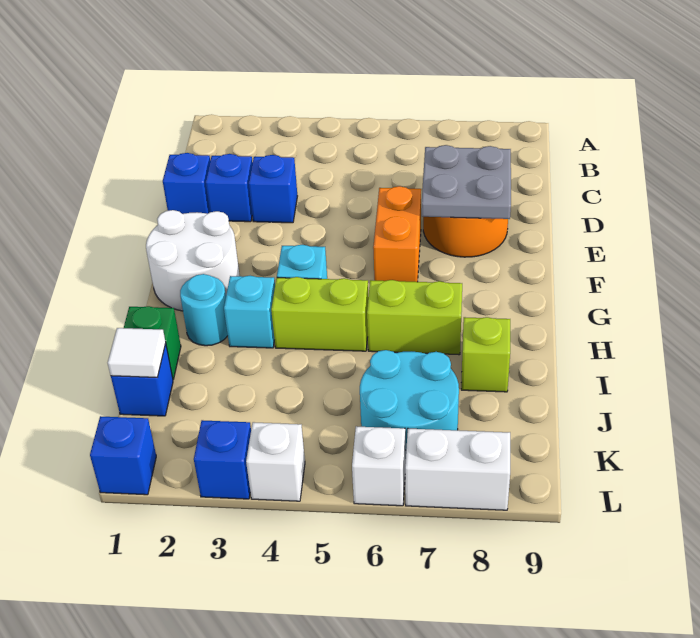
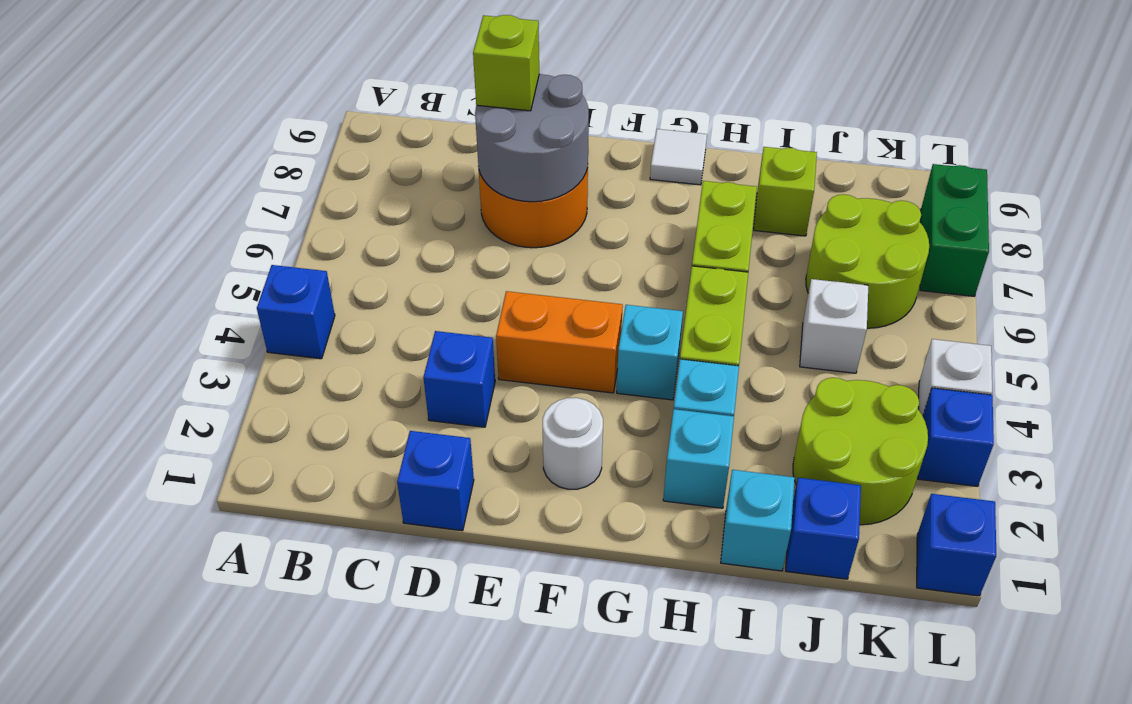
blue 1x1 brick [206,154,253,222] -> blue 1x1 brick moved to [257,265,335,359]
grey 2x2 plate [421,145,511,219] -> grey 2x2 round brick [475,74,589,202]
none -> lime 1x1 brick [473,15,539,111]
orange 1x2 brick [373,186,421,282] -> orange 1x2 brick moved to [496,291,623,393]
white 2x2 round brick [146,210,240,311] -> white 1x1 round brick [543,398,603,489]
cyan 1x1 round brick [180,274,228,346] -> cyan 1x1 brick [663,409,734,508]
green 1x1 brick [124,306,181,379] -> cyan 1x1 brick [721,470,795,571]
white 1x1 tile [108,328,166,377] -> white 1x1 tile moved to [650,129,707,185]
none -> lime 2x2 round brick [793,378,928,525]
cyan 2x2 round brick [360,350,459,450] -> lime 2x2 round brick [806,194,929,328]
white 1x1 brick [352,426,406,506] -> white 1x1 brick moved to [800,279,868,373]
white 1x2 brick [405,429,510,510] -> green 1x2 brick [920,164,989,296]

